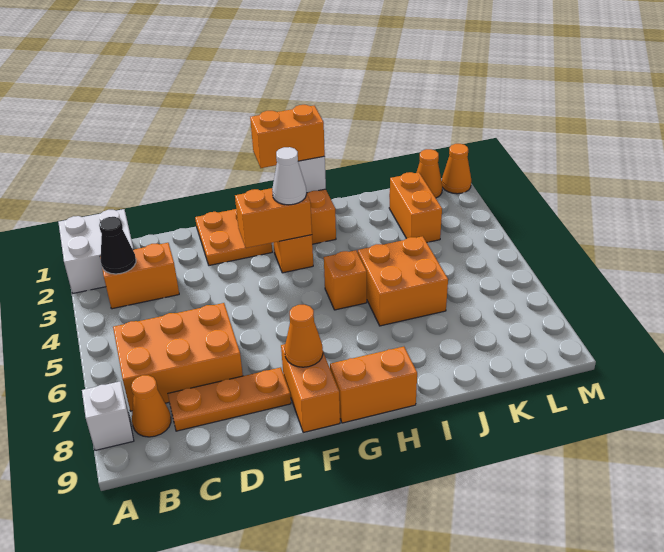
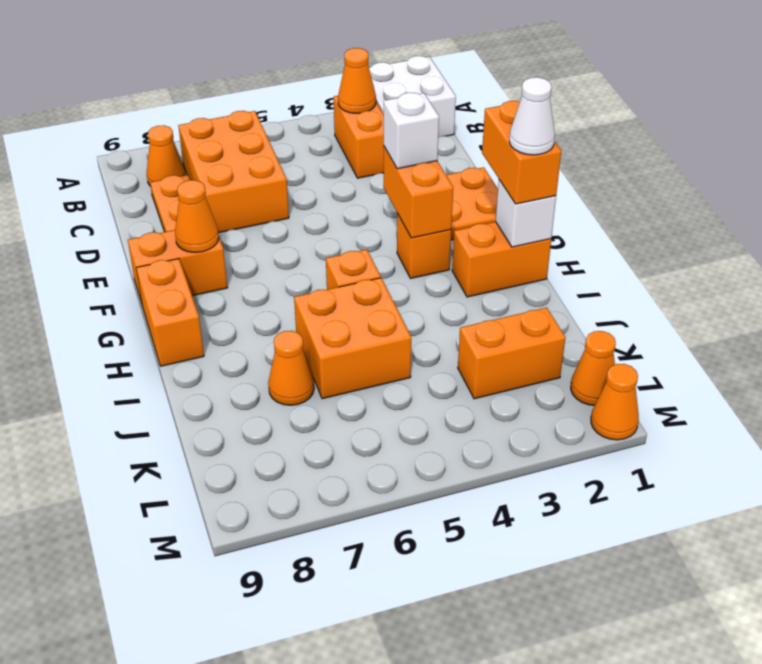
white 1x1 brick [82,381,134,450] -> white 1x1 brick moved to [384,93,439,169]
black 1x1 cone [99,217,136,274] -> orange 1x1 cone [338,48,376,113]
white 1x1 cone [272,147,306,205] -> white 1x1 cone moved to [509,77,555,155]
none -> orange 1x1 cone [268,331,314,405]

